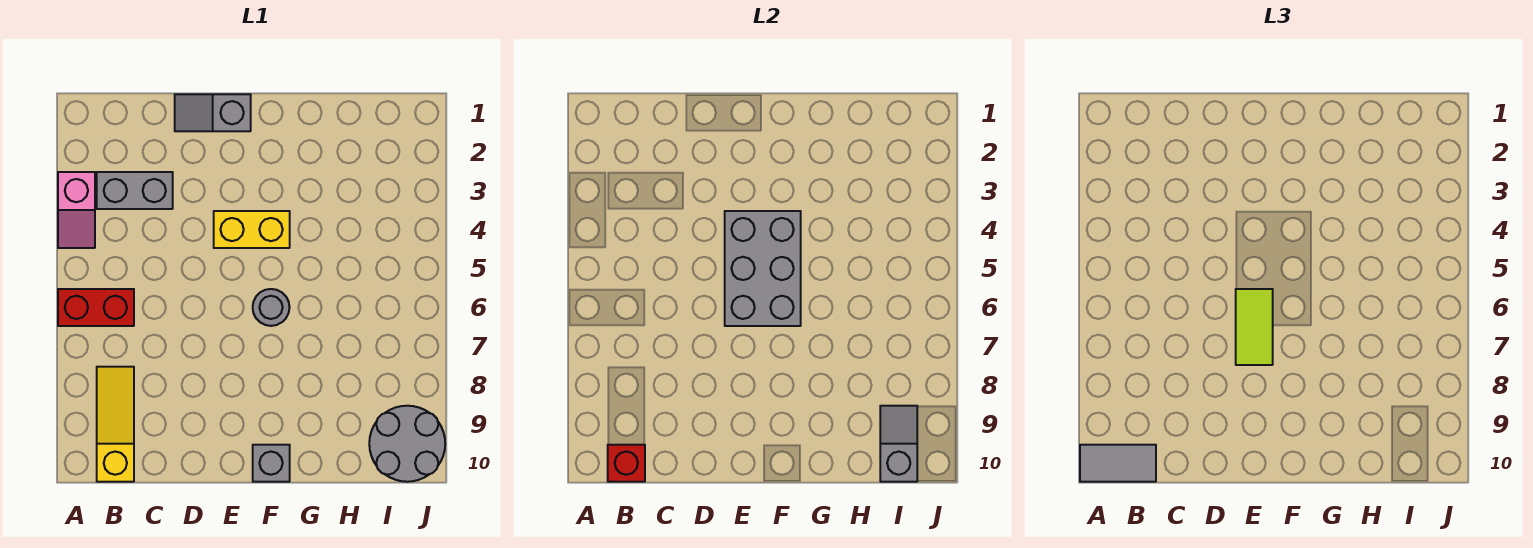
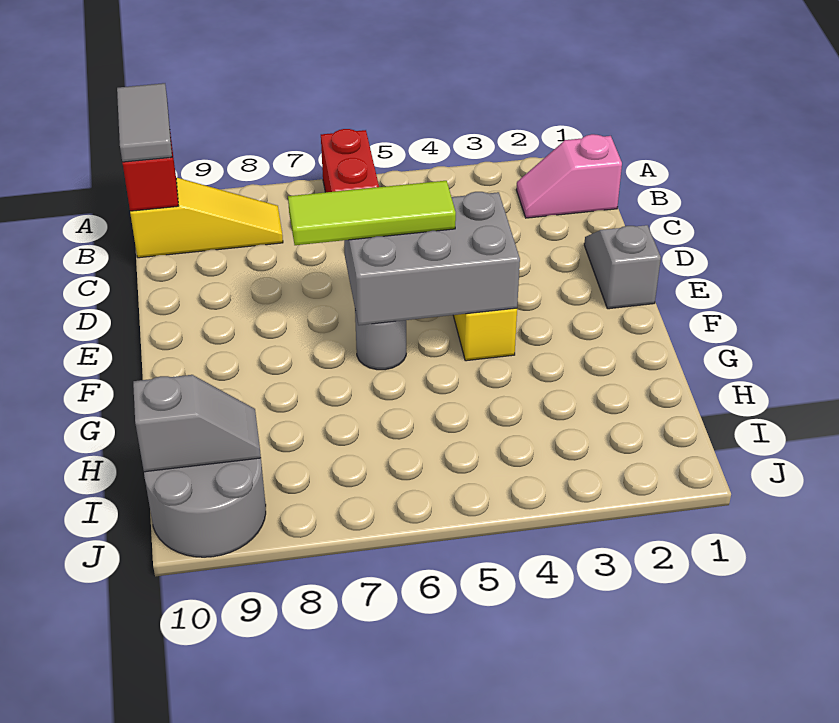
pink 1x2 slope [58,172,95,248] -> pink 1x2 slope moved to [516,134,622,218]
grey 1x2 brick [97,172,173,209] -> none
lime 1x2 tile [1236,289,1273,365] -> lime 1x3 tile [288,181,456,245]
grey 1x1 brick [253,445,290,482] -> none

